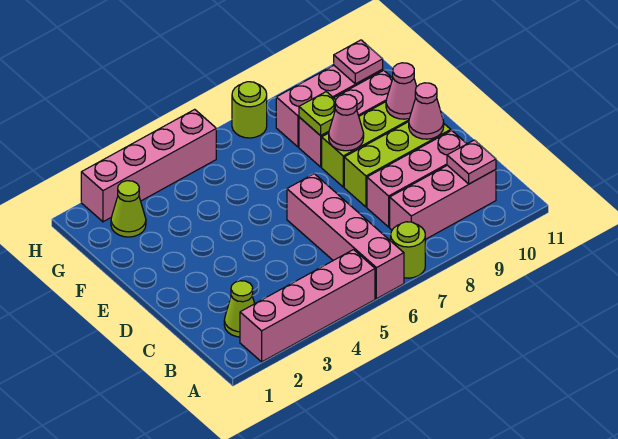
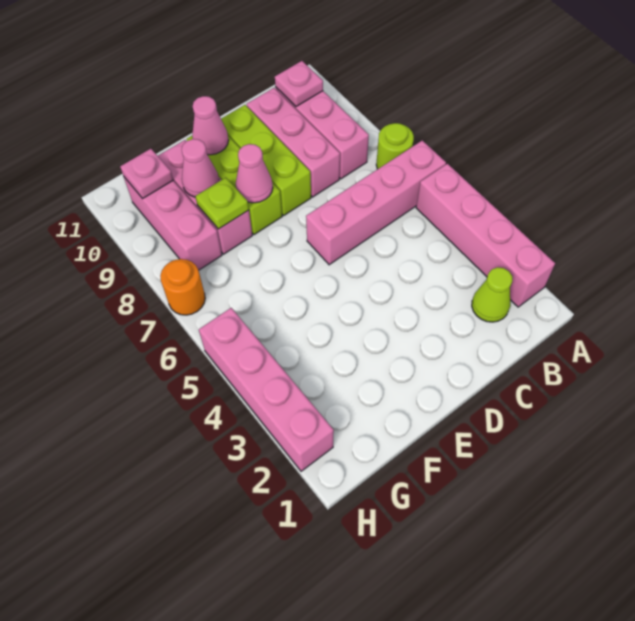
pink 1x1 cone [409,83,444,139] -> pink 1x1 cone moved to [182,139,219,197]
lime 1x1 cone [111,181,146,237] -> none
lime 1x1 round brick [232,82,267,138] -> orange 1x1 round brick [160,259,205,315]

